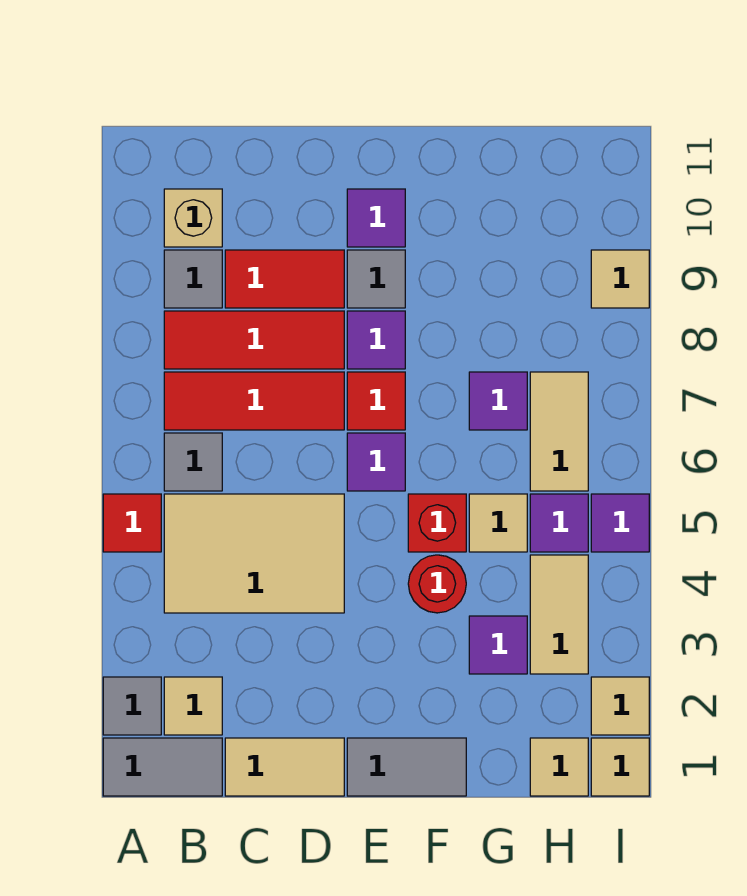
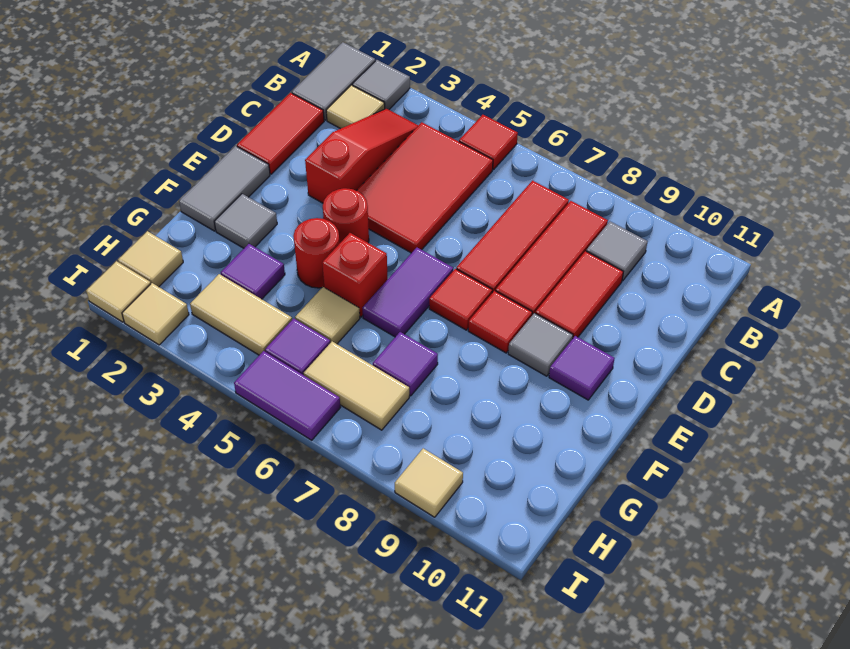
none -> red 1x3 slope [305,109,418,203]
tan 2x3 tile [164,494,344,613] -> red 2x3 tile [356,122,493,253]
grey 1x1 tile [164,433,222,491] -> grey 1x1 tile moved to [214,194,277,248]
tan 1x1 brick [164,189,222,247] -> none
tan 1x2 tile [225,738,344,796] -> red 1x2 tile [237,93,324,174]
none -> red 1x1 round brick [323,188,369,243]
purple 1x1 tile [347,433,405,491] -> purple 1x2 tile [363,248,453,337]
purple 1x1 tile [347,311,405,369] -> red 1x1 tile [468,291,532,353]
purple 1x1 tile [591,494,649,552] -> purple 1x2 tile [234,351,340,440]

